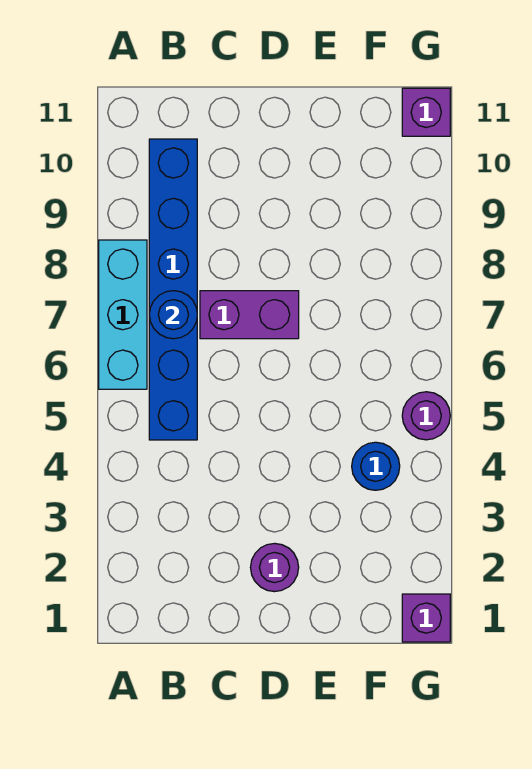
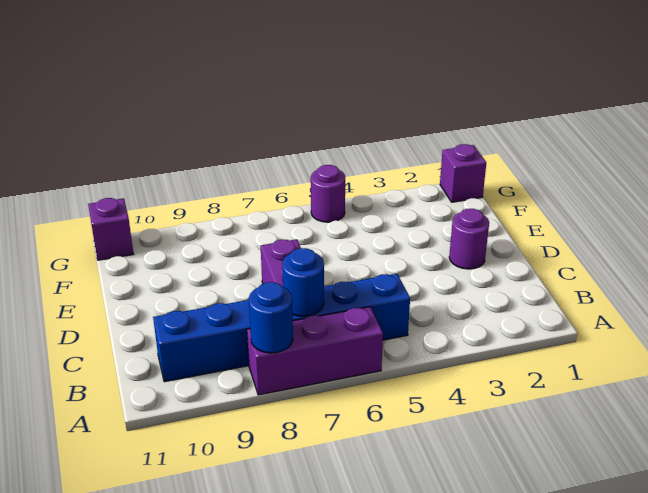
cyan 1x3 brick [99,240,147,389] -> purple 1x3 brick [247,307,383,395]
blue 1x1 round brick [352,442,400,490] -> blue 1x1 round brick moved to [249,282,293,353]

